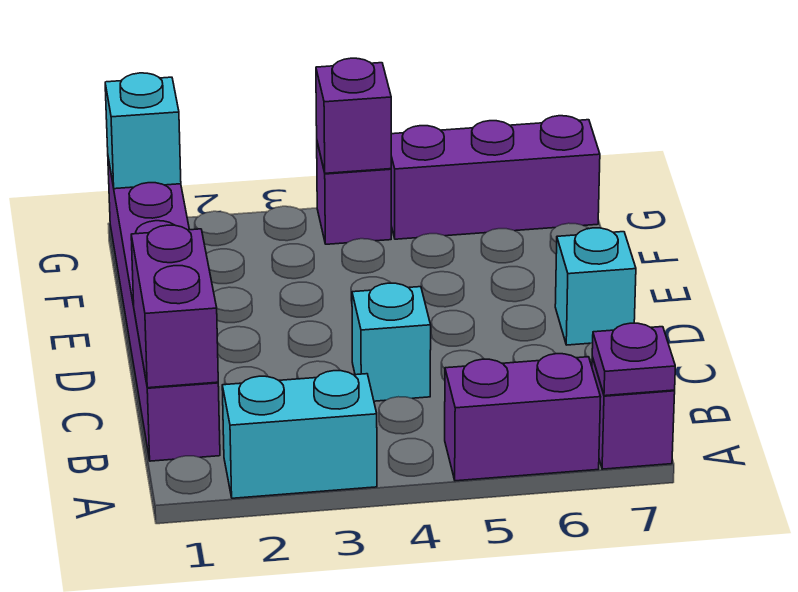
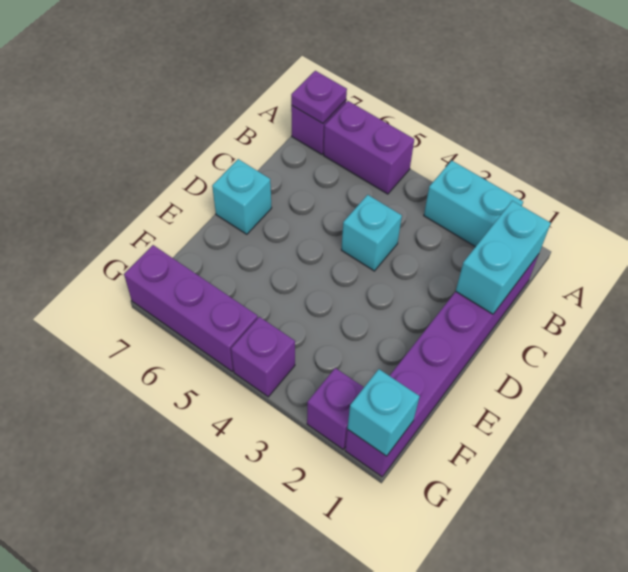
purple 1x2 brick [131,225,218,388] -> cyan 1x2 brick [456,201,551,314]
purple 1x1 brick [316,58,391,173] -> purple 1x1 brick moved to [307,368,364,449]

